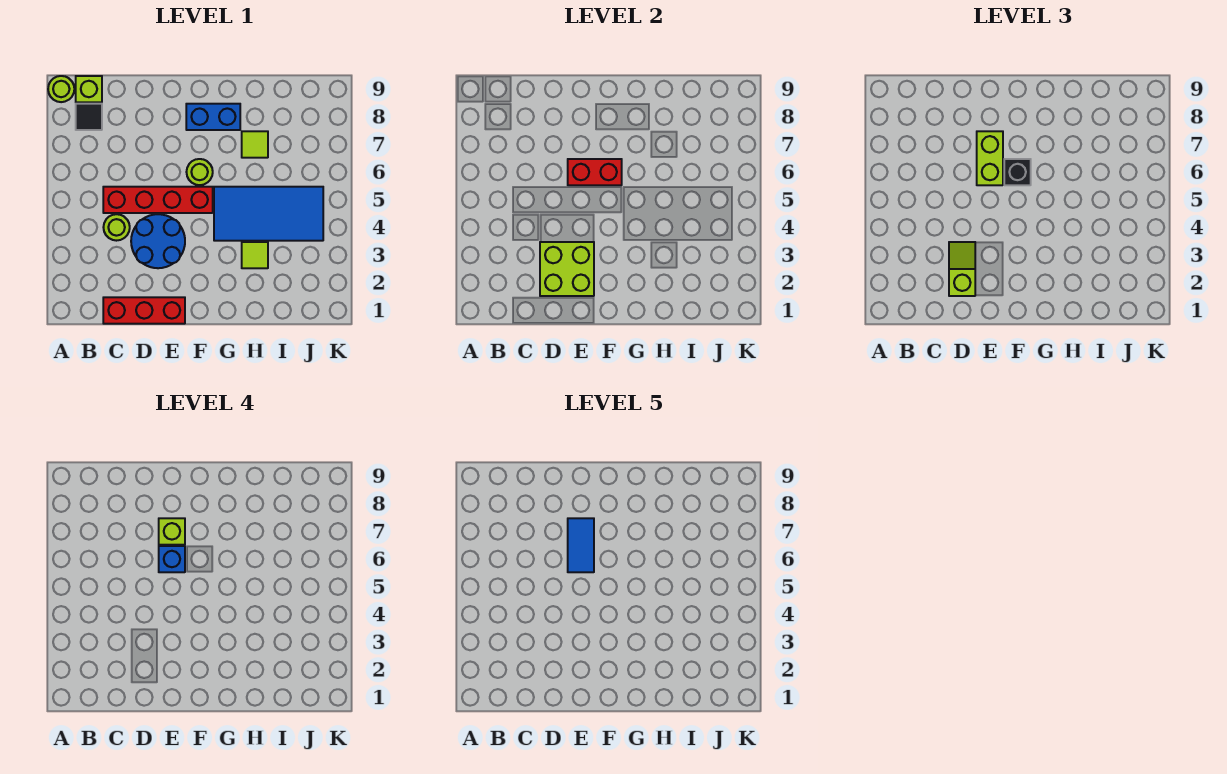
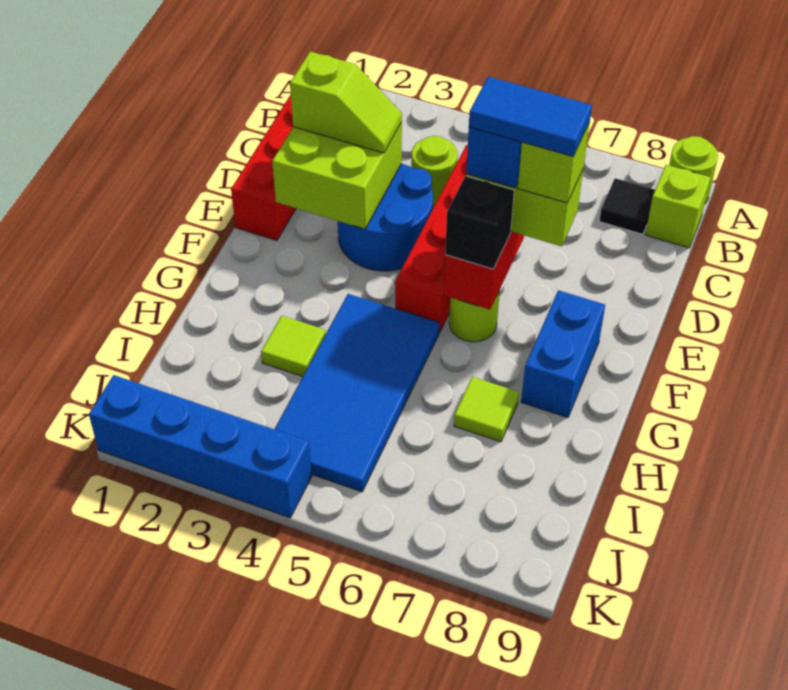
none -> blue 1x4 brick [89,375,312,518]

